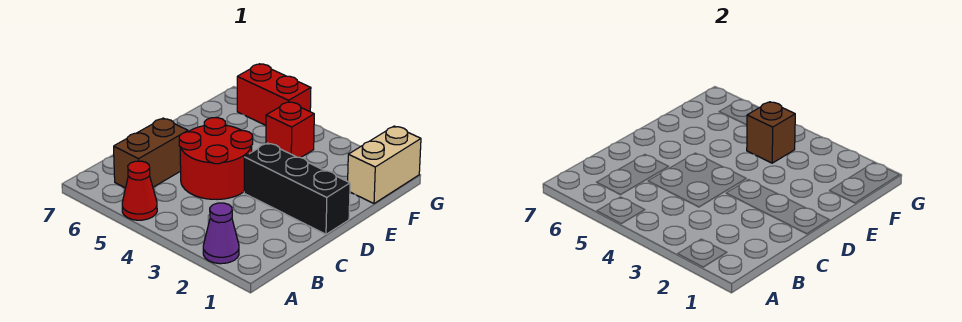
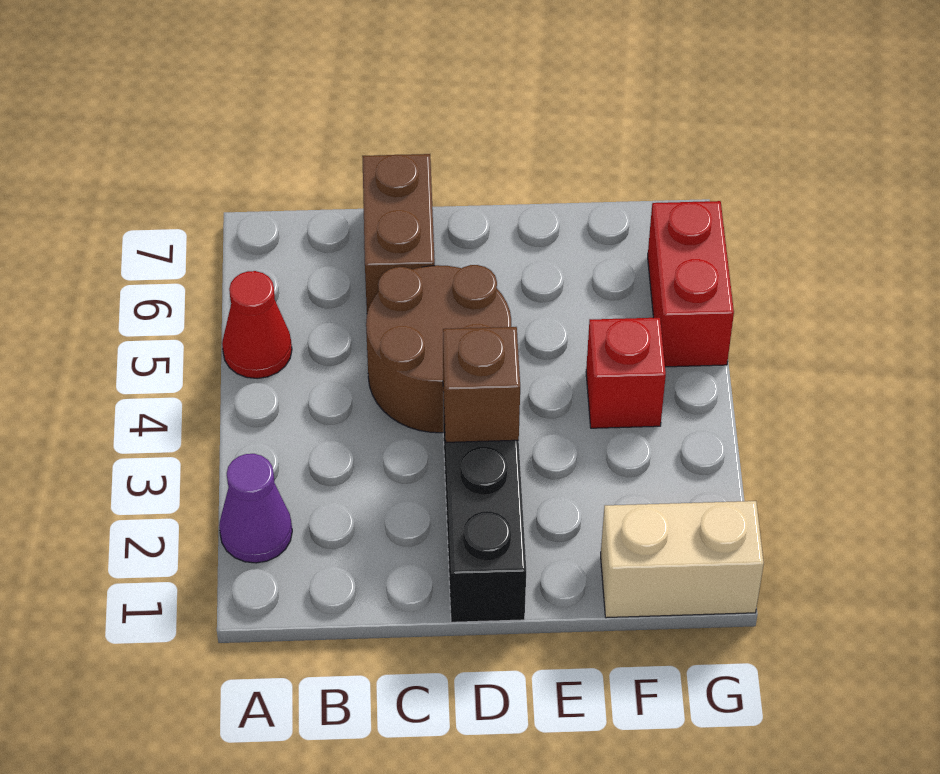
brown 1x2 brick [114,118,188,188] -> brown 1x2 brick turned to [362,154,435,313]
red 2x2 round brick [179,118,253,200] -> brown 2x2 round brick [366,265,511,433]
brown 1x1 brick [747,102,795,163] -> brown 1x1 brick moved to [443,327,520,442]

